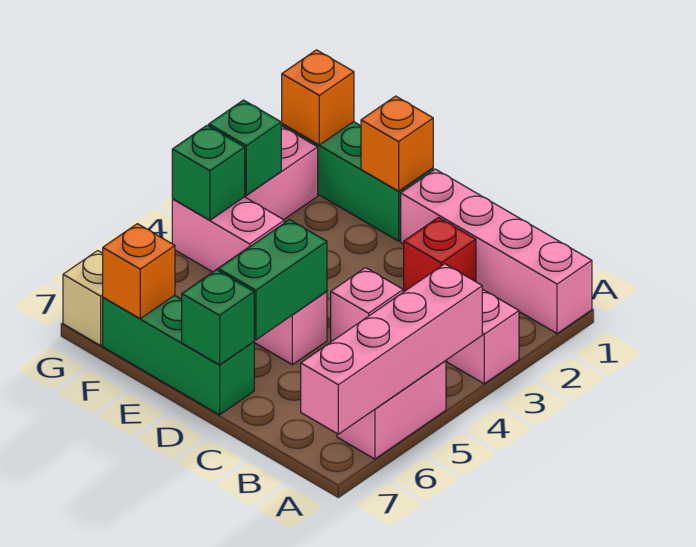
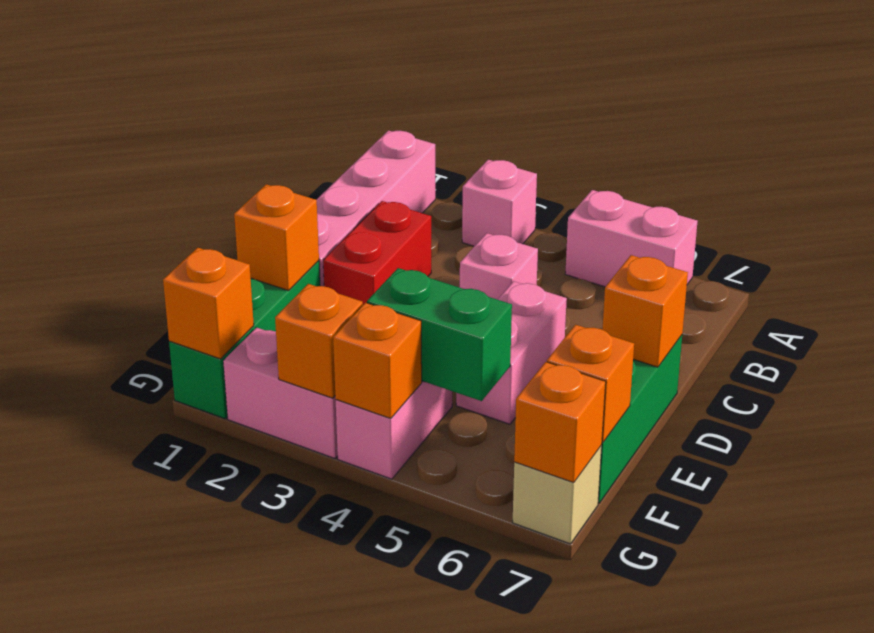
pink 1x4 brick [301,264,482,434] -> none
red 1x1 brick [404,217,476,291] -> red 1x2 brick [323,201,431,305]
green 1x2 brick [218,220,327,340] -> green 1x2 brick moved to [367,268,512,401]
green 1x1 brick [182,270,254,365] -> orange 1x1 brick [603,255,688,367]
green 1x1 brick [209,100,281,195] -> orange 1x1 brick [275,284,363,398]
green 1x1 brick [172,125,245,220] -> orange 1x1 brick [333,303,422,419]
none -> orange 1x1 brick [514,362,606,483]

